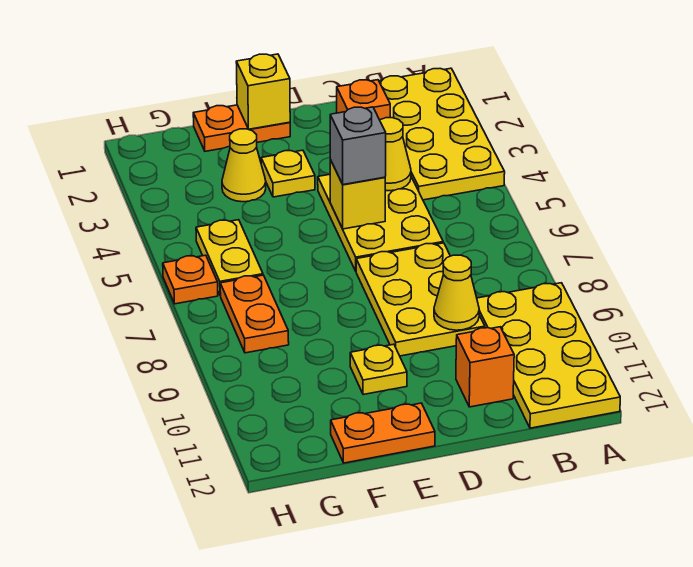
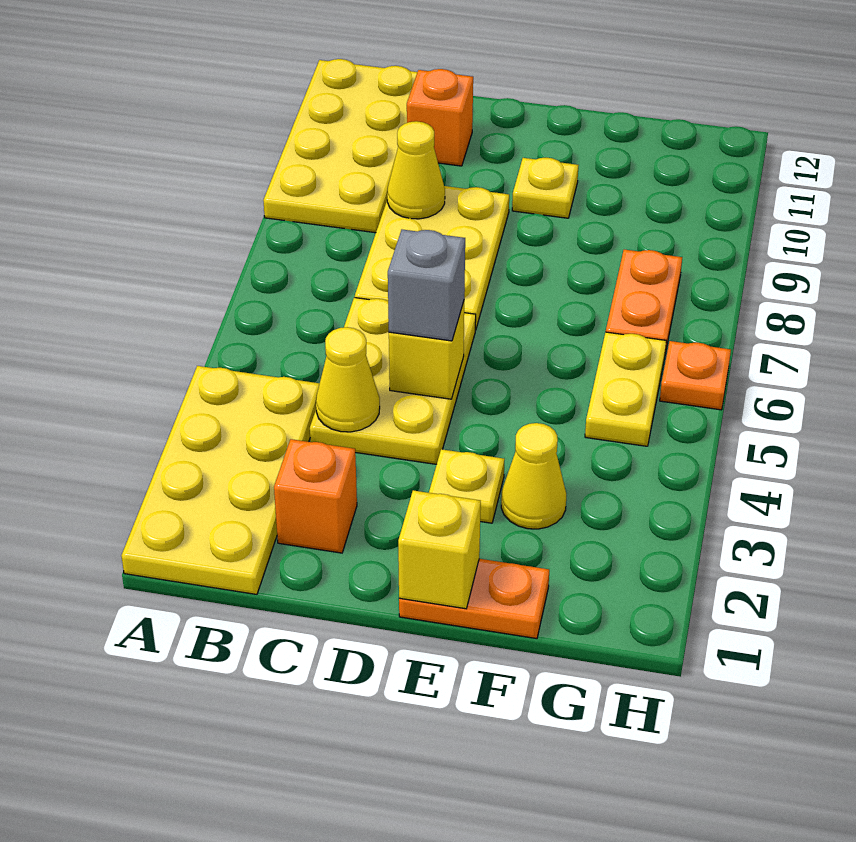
orange 1x2 plate [331,403,435,463] -> none

